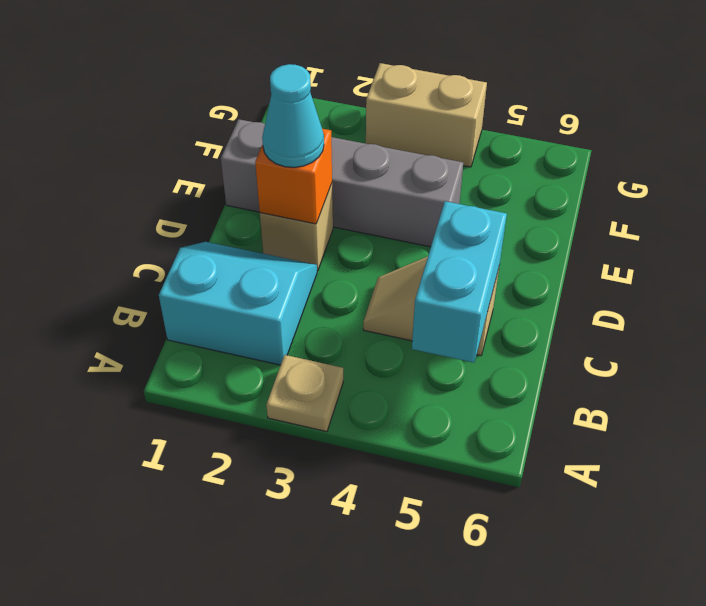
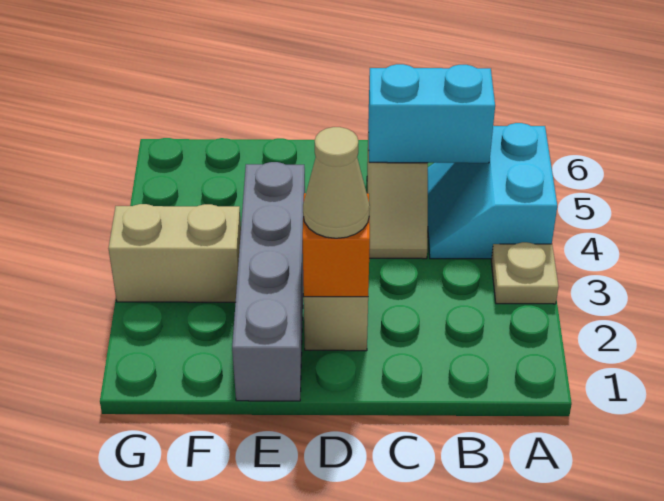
cyan 2x2 slope [159,242,317,365] -> cyan 2x2 slope moved to [428,123,557,259]
cyan 1x1 cone [262,64,324,167] -> tan 1x1 cone [303,127,370,238]
tan 1x2 brick [366,63,487,167] -> tan 1x2 brick turned to [108,204,241,302]

